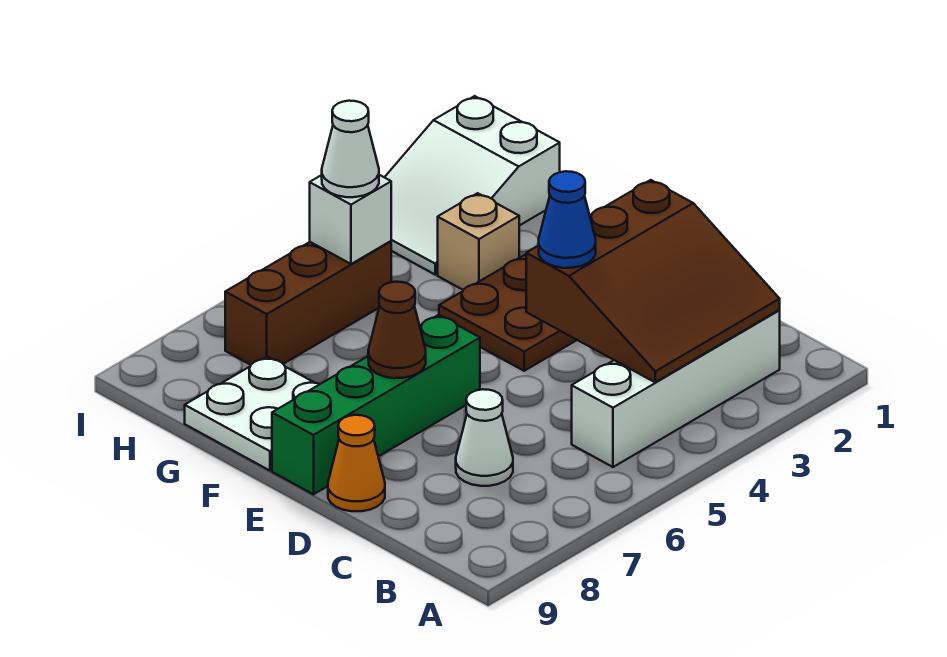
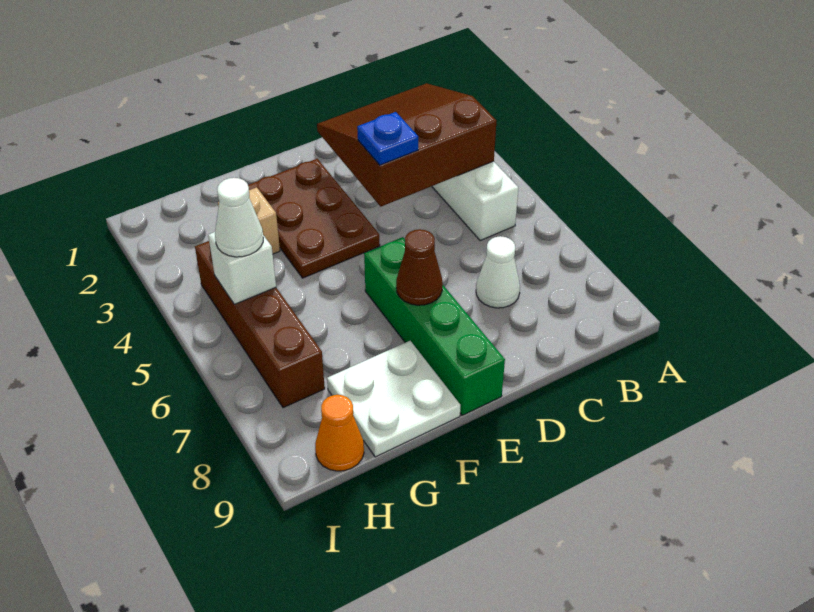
brown 3x3 slope [526,180,780,382] -> brown 3x3 slope turned to [317,83,497,206]
blue 1x1 cone [539,171,596,268] -> blue 1x1 plate [357,112,418,165]
orange 1x1 cone [328,415,385,511] -> orange 1x1 cone moved to [315,395,364,471]
white 2x3 slope [385,96,560,275] -> none
brown 1x3 brick [225,241,391,365] -> brown 1x4 brick [195,241,325,408]

